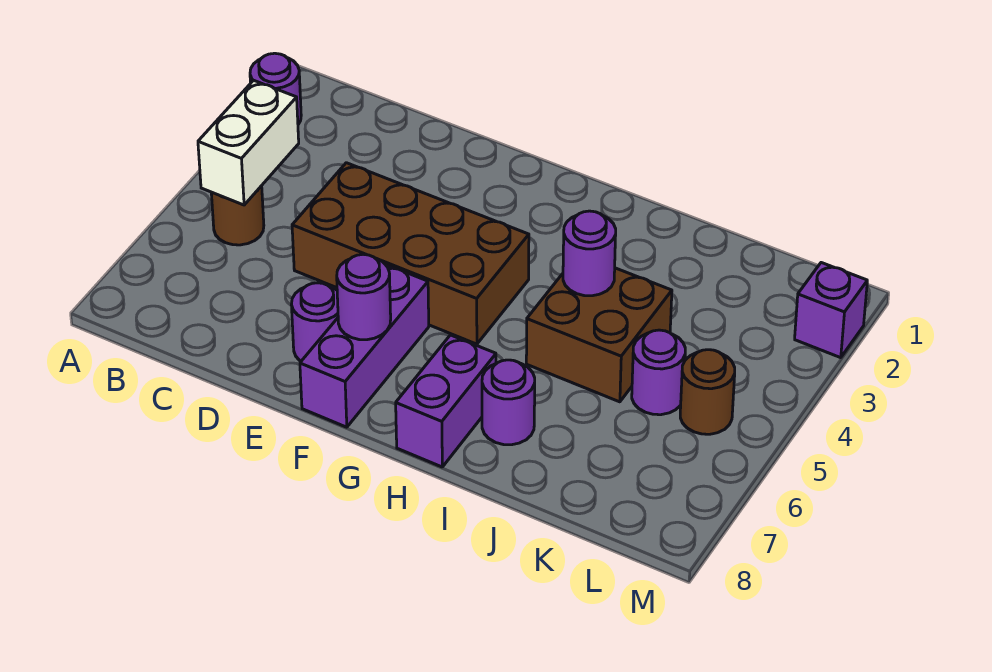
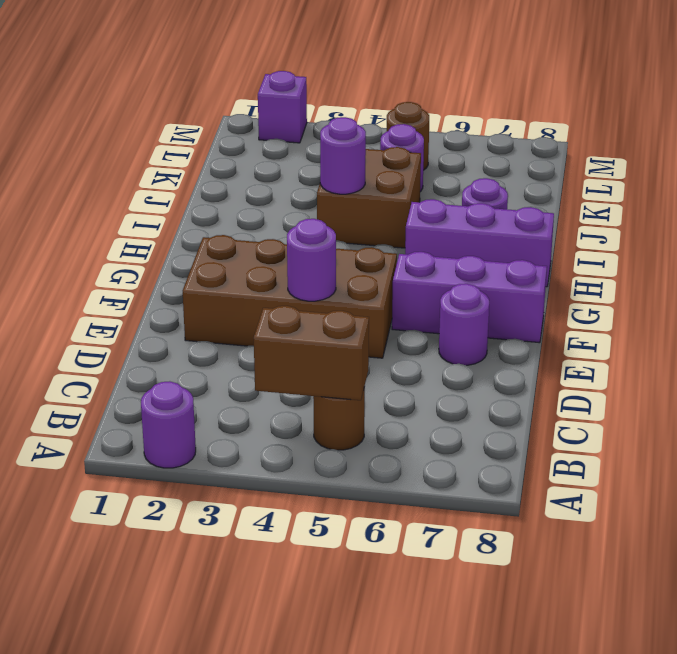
white 1x2 brick [198,80,299,205] -> brown 1x2 brick [254,306,369,400]
brown 2x4 brick [292,163,529,344] -> brown 2x4 brick turned to [183,235,397,358]
purple 1x1 round brick [337,254,391,340] -> purple 1x1 round brick moved to [287,219,336,301]
purple 1x2 brick [396,335,496,467] -> purple 1x3 brick [405,199,554,287]

